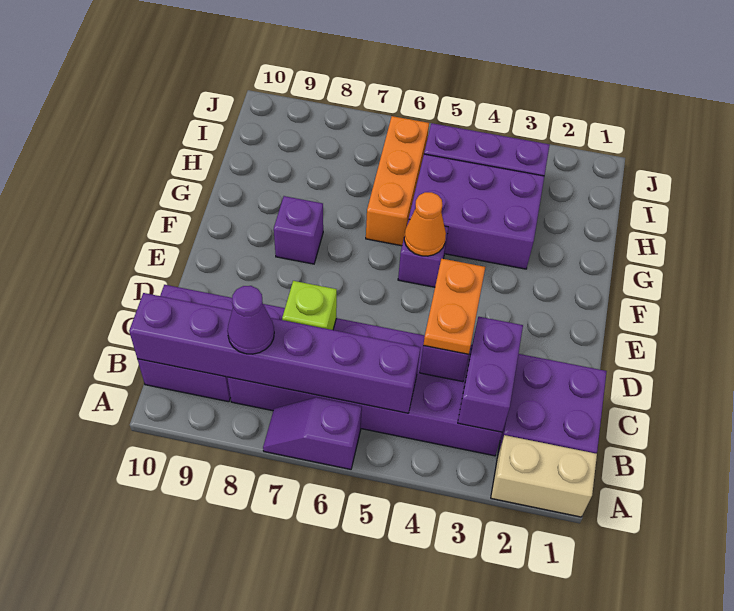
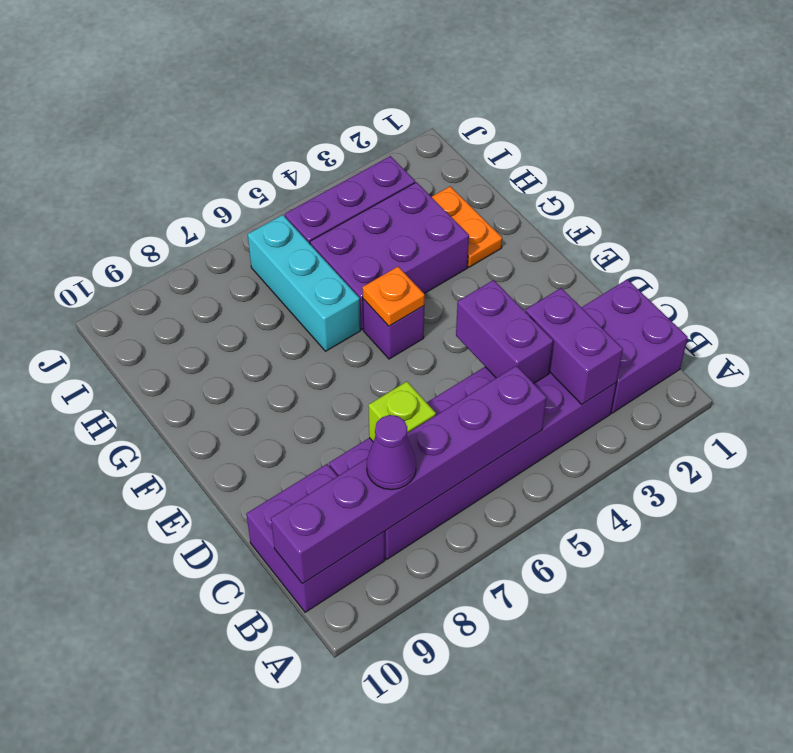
tan 1x2 brick [491,435,597,517] -> none
purple 1x2 slope [263,397,362,469] -> none
orange 1x2 plate [423,259,485,355] -> orange 1x2 plate moved to [432,186,502,267]
orange 1x1 cone [404,192,446,256] -> orange 1x1 plate [362,267,425,326]
purple 1x1 brick [274,196,323,264] -> none
orange 1x3 brick [366,116,429,246] -> cyan 1x3 brick [248,215,361,351]

